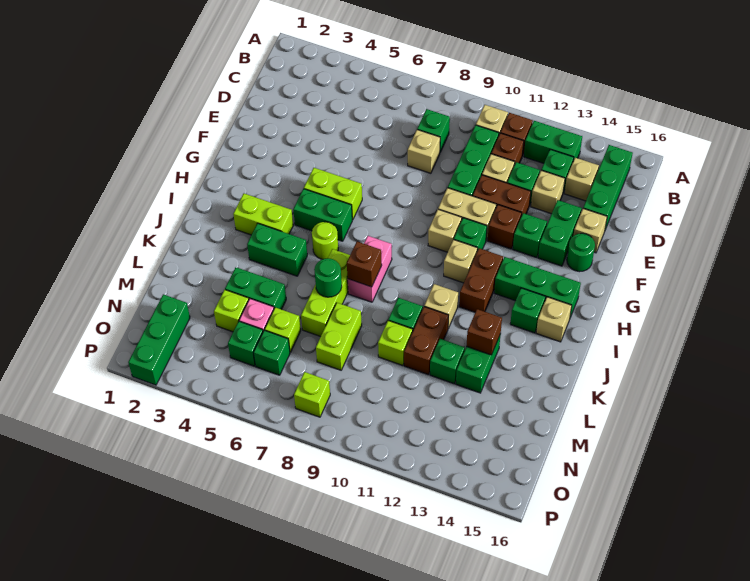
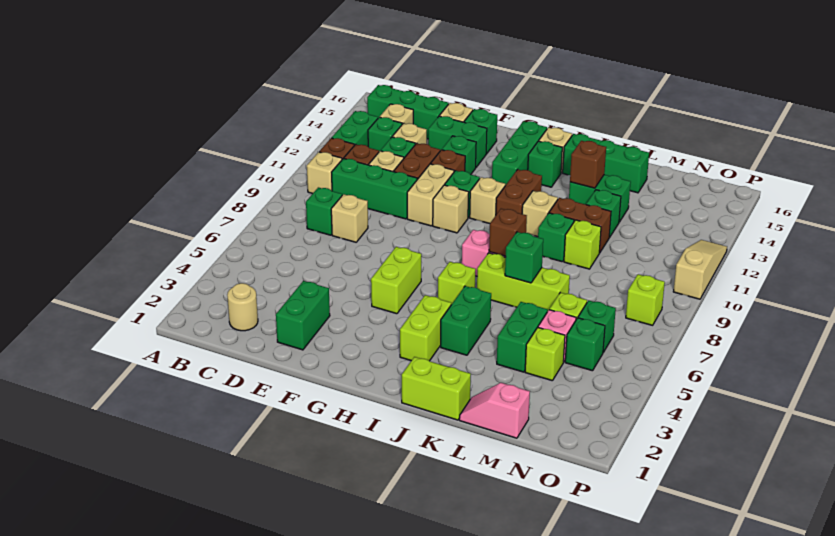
none -> tan 1x1 round brick [227,283,258,331]
green 1x1 round brick [567,233,595,272] -> green 1x1 brick [464,109,497,154]
green 1x2 brick [293,189,352,241] -> green 1x2 brick moved to [276,281,330,350]
brown 1x2 brick [459,248,503,312] -> brown 1x2 brick turned to [496,169,542,214]
lime 1x1 round brick [312,222,338,259] -> lime 1x1 brick [438,262,476,305]
green 1x1 round brick [314,258,342,297] -> green 1x1 brick [505,232,543,283]
none -> pink 1x2 slope [459,383,530,438]
lime 1x2 brick [316,303,362,370] -> lime 1x2 brick moved to [402,357,471,420]
green 1x3 brick [128,294,190,385] -> green 1x3 brick moved to [563,134,649,193]
none -> tan 1x3 slope [673,240,727,299]

